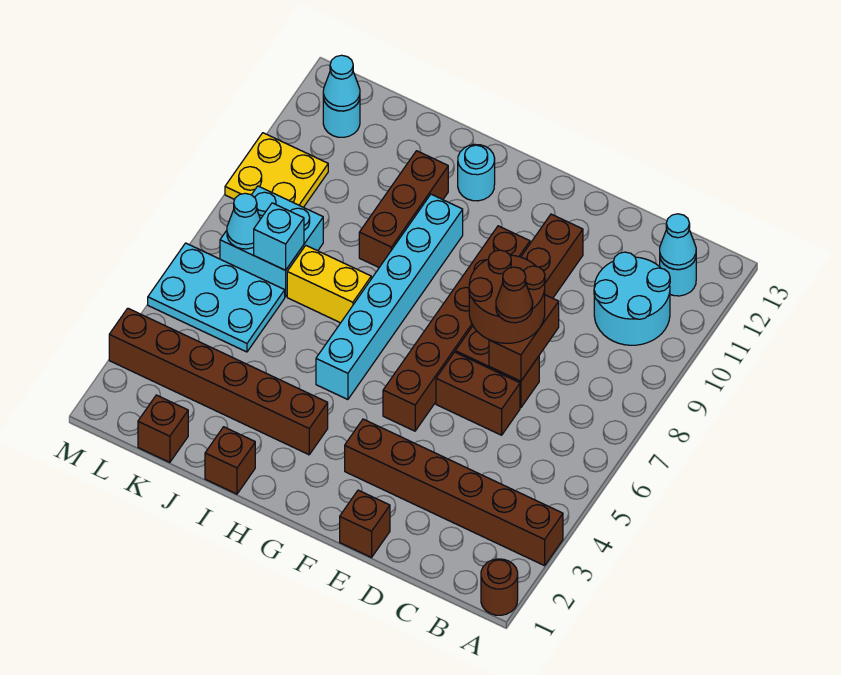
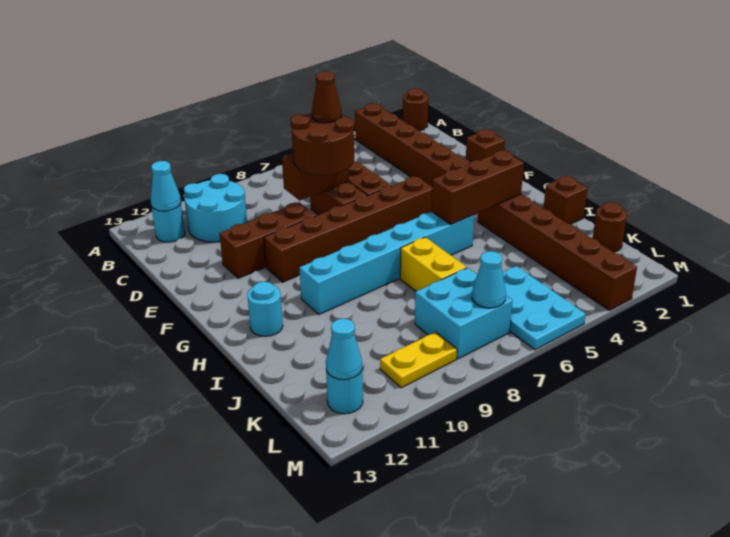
brown 1x3 brick [359,151,448,267] -> brown 1x3 brick moved to [432,150,524,224]
brown 1x1 brick [138,395,188,462] -> brown 1x1 round brick [593,202,627,252]
cyan 1x1 brick [254,203,304,270] -> none
yellow 2x2 plate [225,133,328,207] -> yellow 1x2 plate [380,332,457,388]

